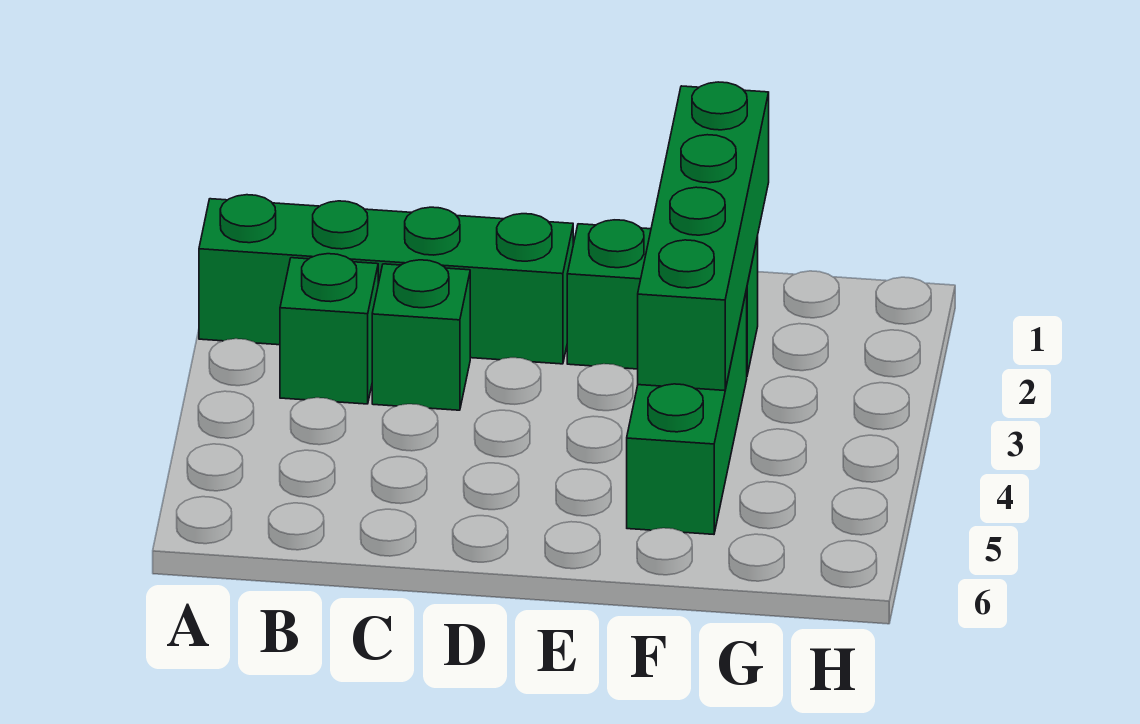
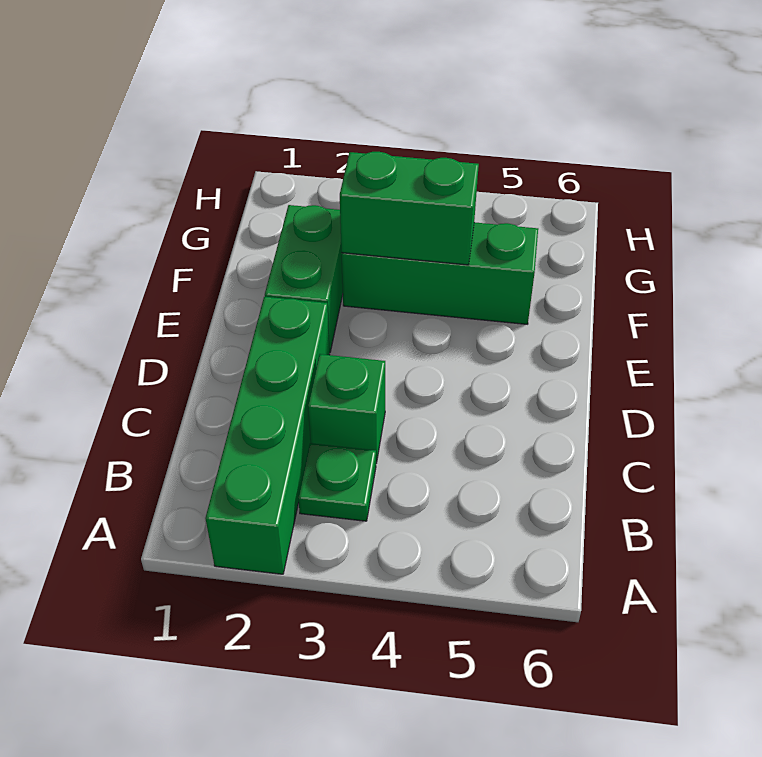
green 1x1 brick [280,254,378,404] -> green 1x1 plate [298,443,376,521]
green 1x4 brick [638,82,769,391] -> green 1x2 brick [340,152,479,265]

